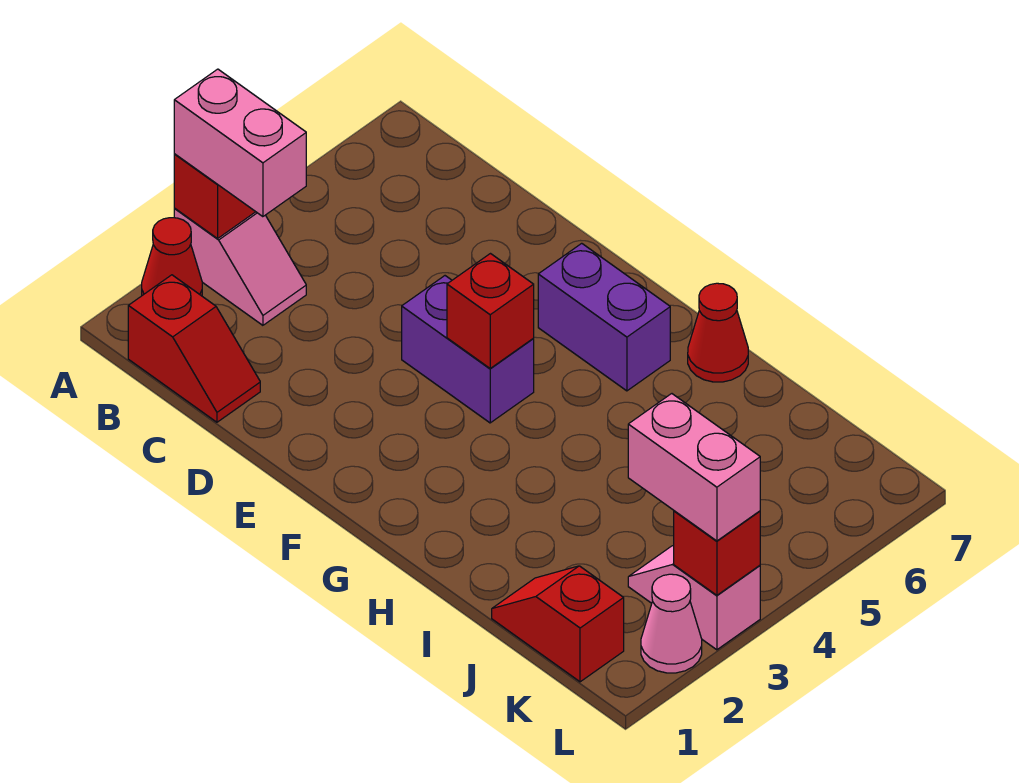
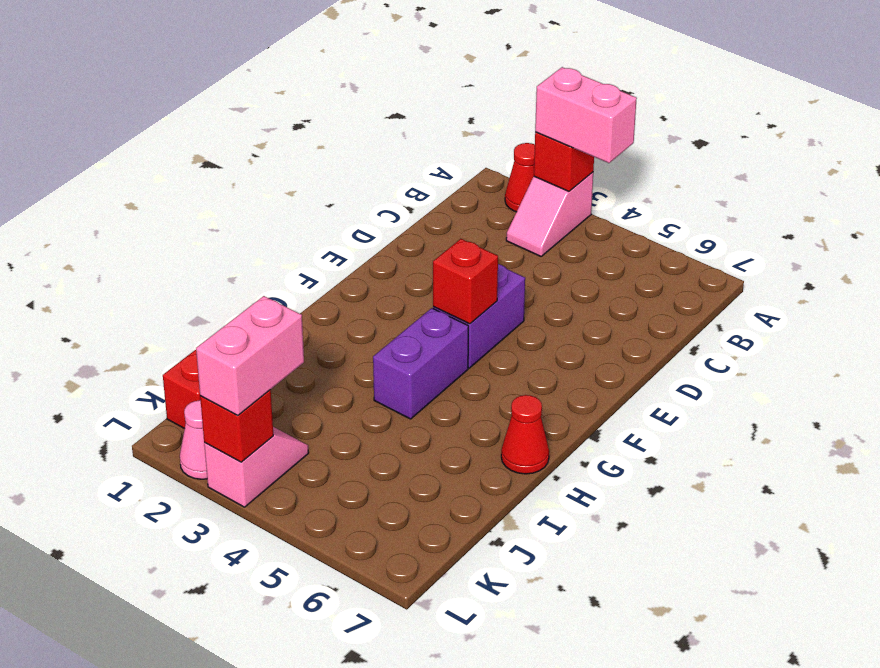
pink 1x2 brick [174,69,306,217] -> pink 1x2 brick turned to [535,67,637,163]
red 1x2 slope [128,275,260,422] -> none
purple 1x2 brick [538,243,670,391] -> purple 1x2 brick moved to [373,308,468,419]

